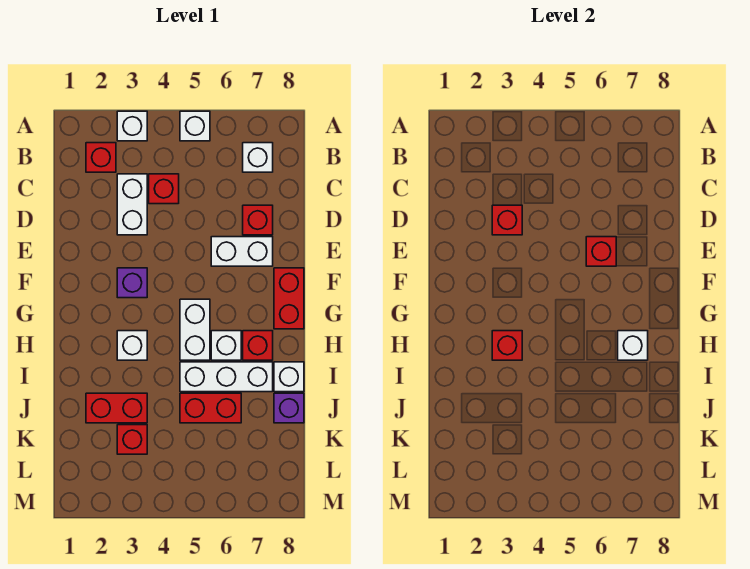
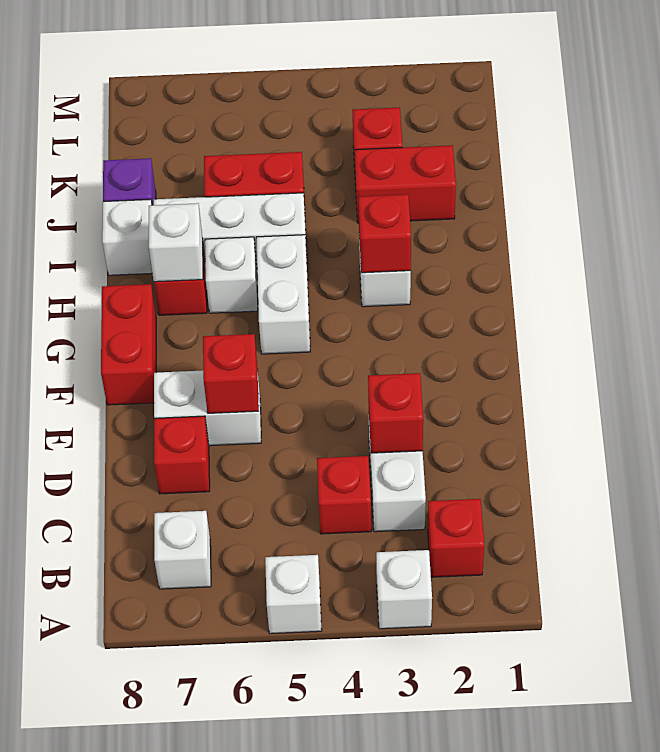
purple 1x1 brick [117,268,147,298] -> none

